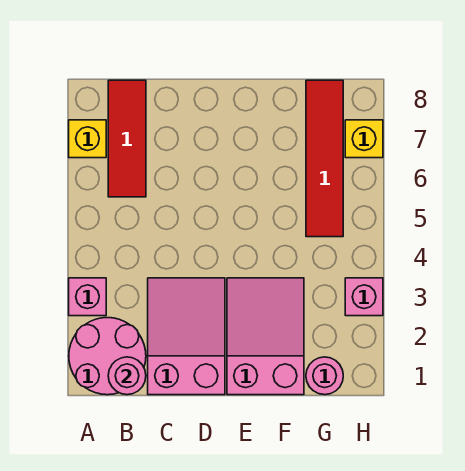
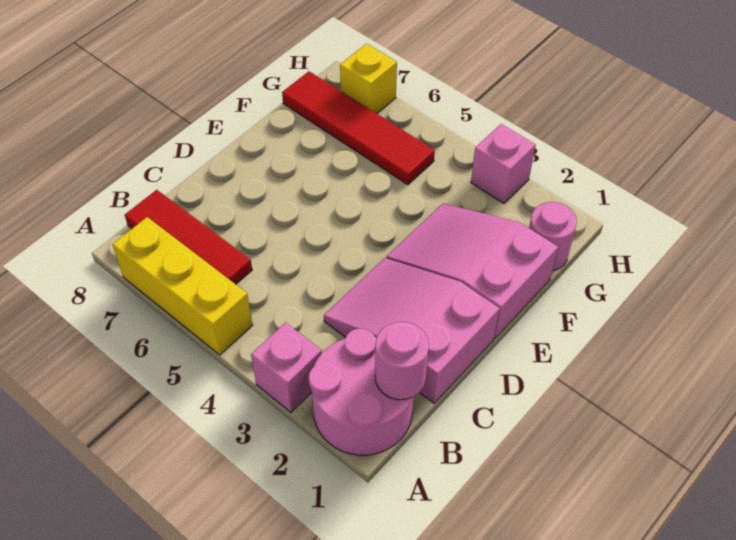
yellow 1x1 brick [69,120,106,158] -> yellow 1x3 brick [113,217,253,355]

